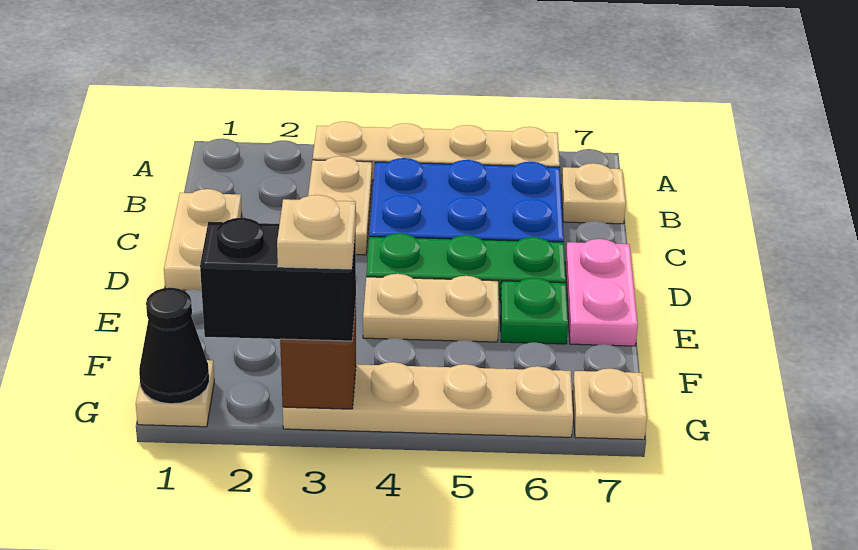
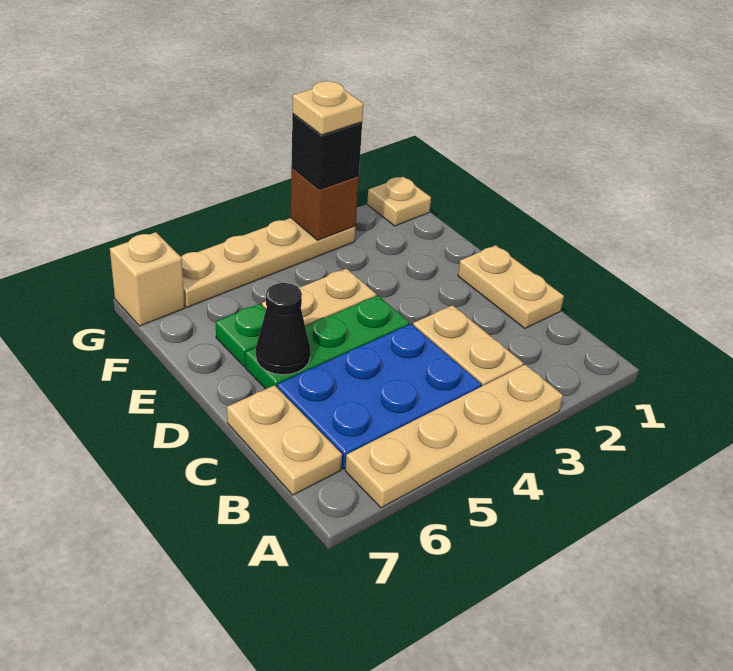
tan 1x1 plate [561,163,626,224] -> tan 1x2 plate [227,385,342,495]
pink 1x2 plate [565,239,638,346] -> none
black 1x1 cone [139,288,209,404] -> black 1x1 cone moved to [256,283,310,375]
black 1x2 brick [200,218,356,341] -> black 1x1 brick [291,114,362,190]
tan 1x1 plate [573,368,647,440] -> tan 1x1 brick [110,232,185,326]

